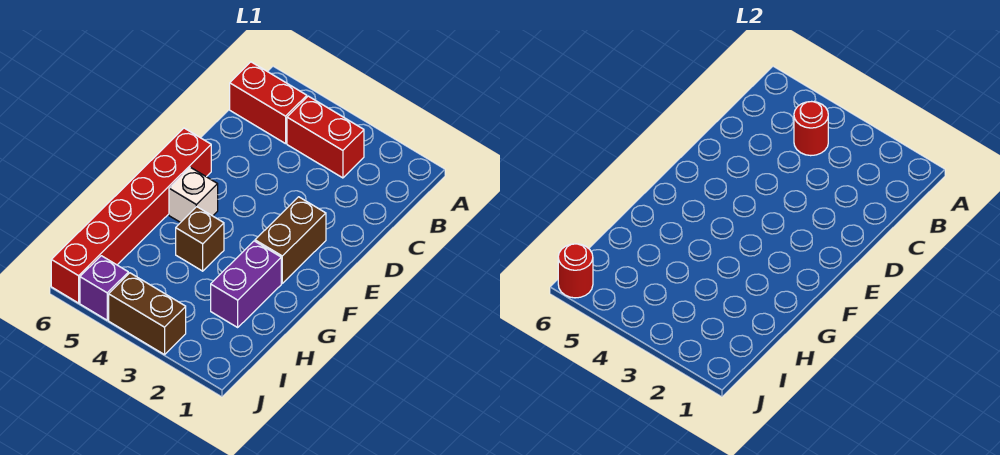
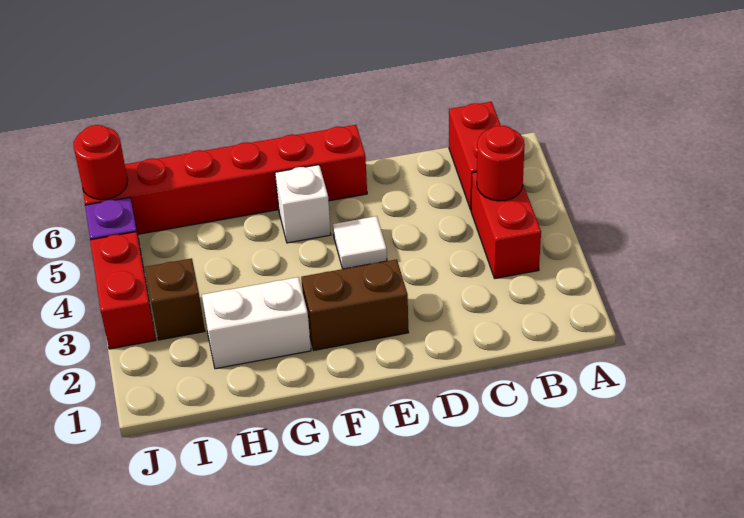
none -> white 1x1 tile [333,216,387,269]
purple 1x2 brick [211,241,281,327] -> white 1x2 brick [202,277,311,369]
brown 1x1 brick [176,207,224,271] -> brown 1x1 brick moved to [145,258,205,340]
brown 1x2 brick [109,273,186,355] -> red 1x2 brick [90,232,156,349]

